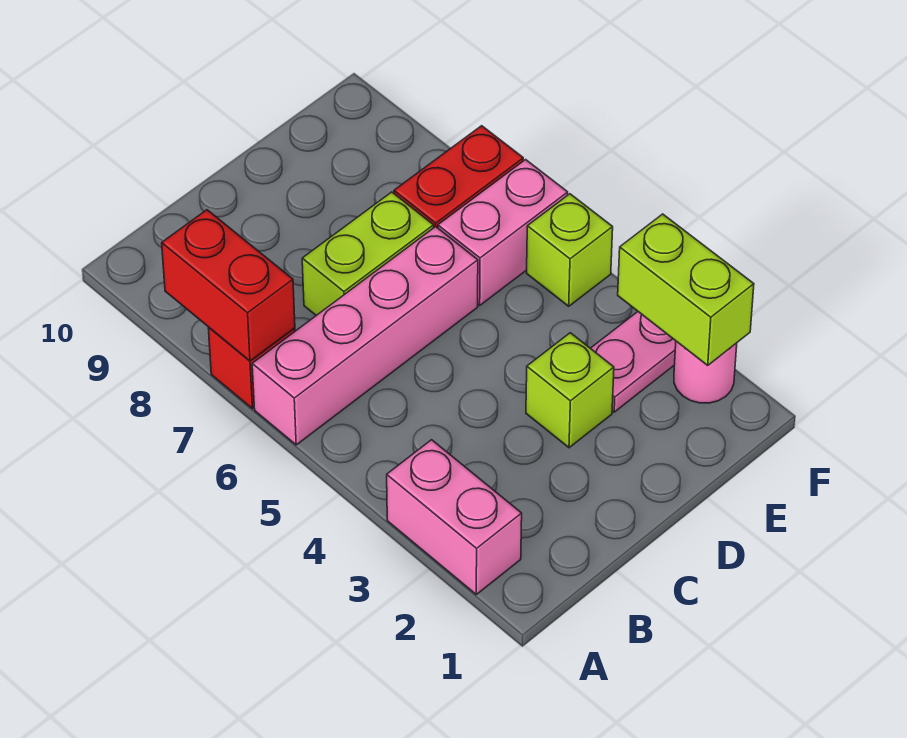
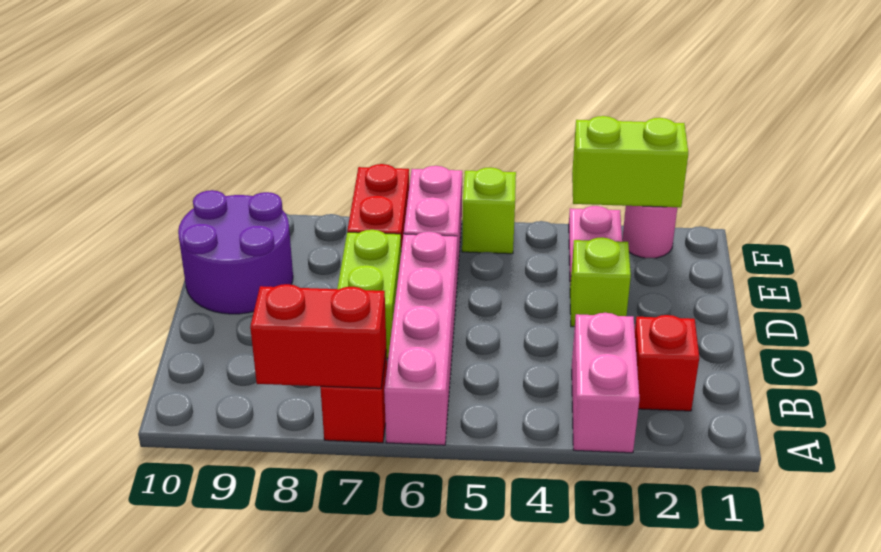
pink 1x2 brick [387,440,522,594] -> pink 1x2 brick turned to [572,313,639,453]
none -> red 1x1 brick [635,315,699,411]
none -> purple 2x2 round brick [178,190,293,314]

